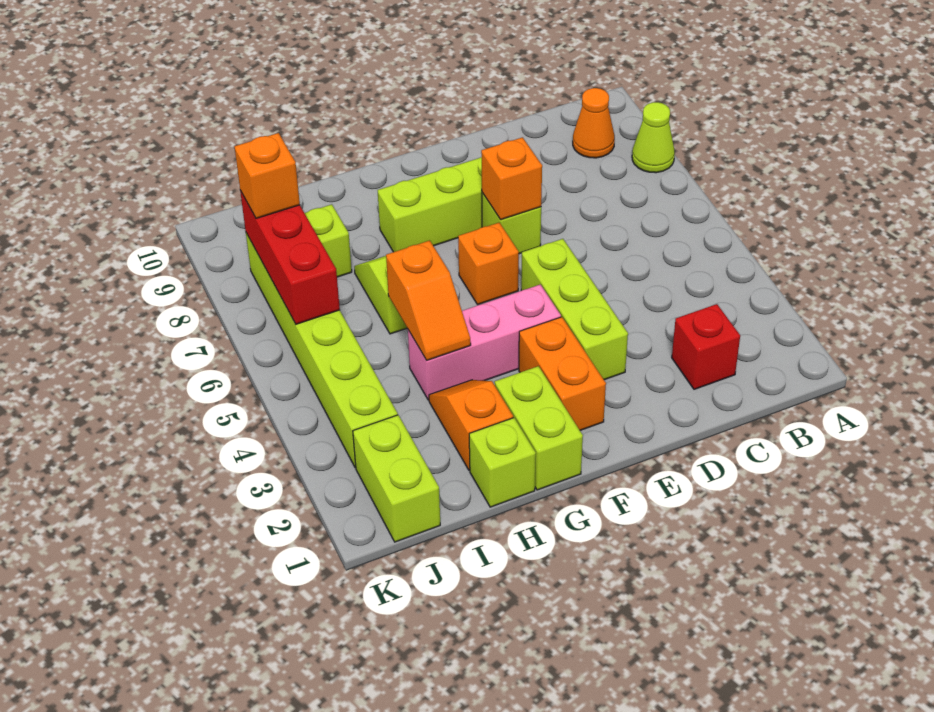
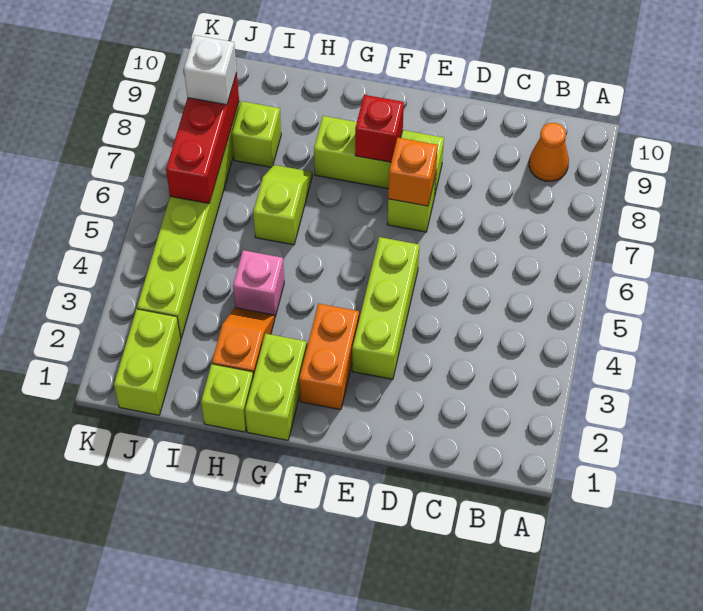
lime 1x1 cone [632,102,675,173] -> none
red 1x1 brick [672,304,740,389] -> red 1x1 brick moved to [355,95,404,162]
pink 1x3 brick [408,284,561,400] -> pink 1x1 brick [233,250,284,317]
orange 1x1 brick [458,223,519,305] -> none
orange 1x2 slope [386,240,471,360] -> none
orange 1x1 brick [234,133,300,218] -> white 1x1 brick [184,35,237,105]

